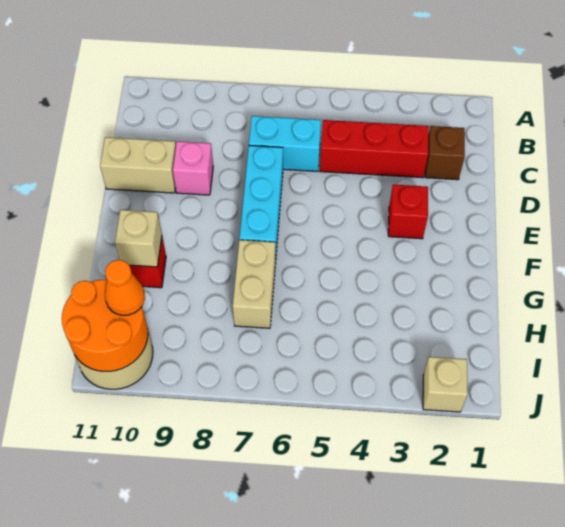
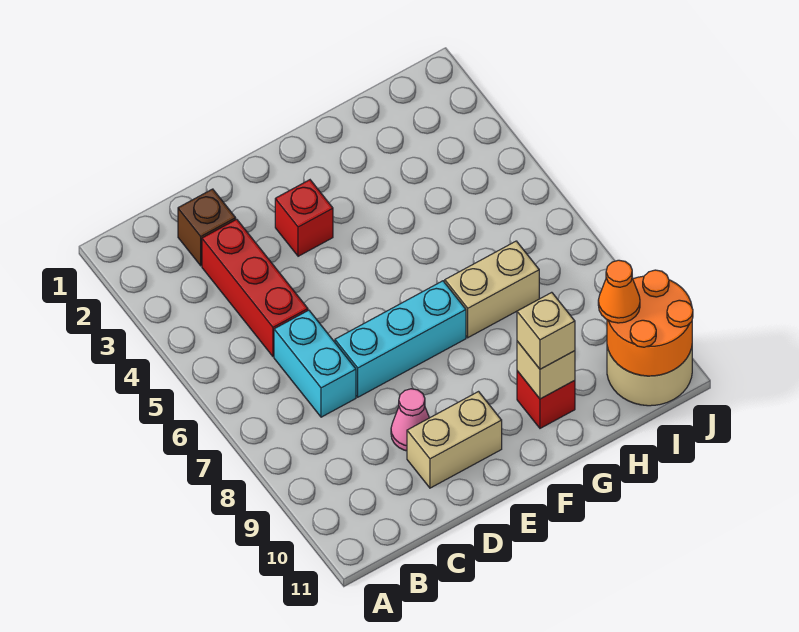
pink 1x1 brick [173,141,213,195] -> pink 1x1 cone [391,389,429,451]
tan 1x2 brick [100,137,176,193] -> tan 1x2 brick turned to [407,392,502,488]
tan 1x1 brick [423,357,468,412] -> tan 1x1 brick moved to [517,292,575,369]

